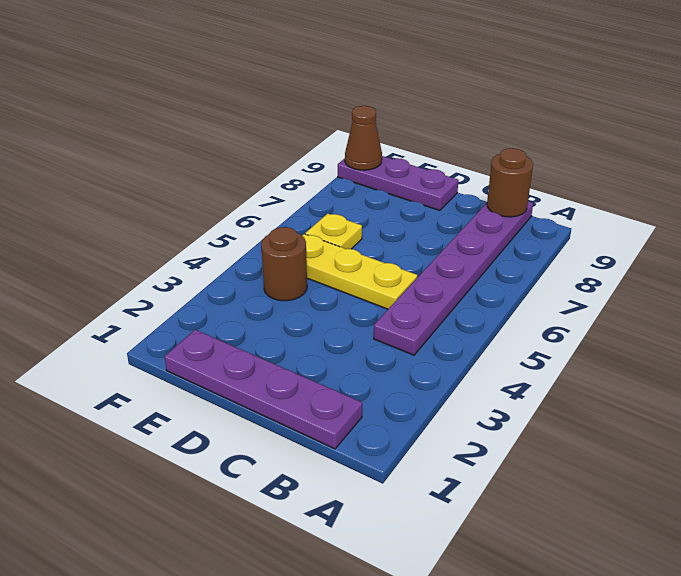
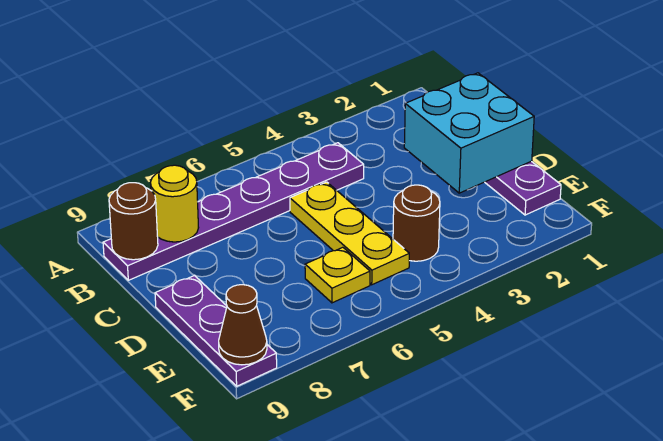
none -> yellow 1x1 round brick [151,165,199,242]
none -> cyan 2x2 brick [404,73,534,193]

